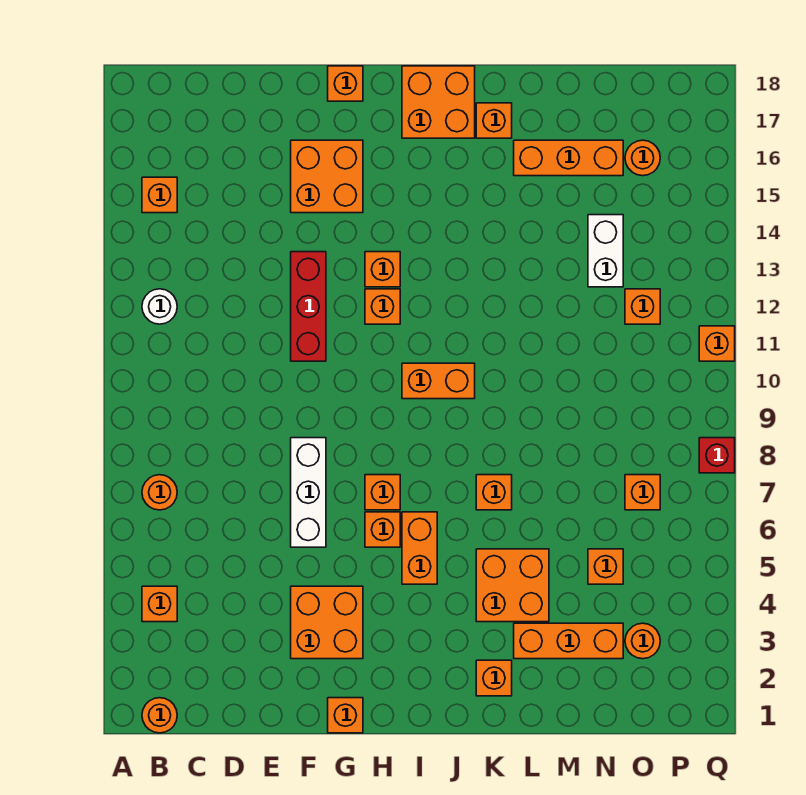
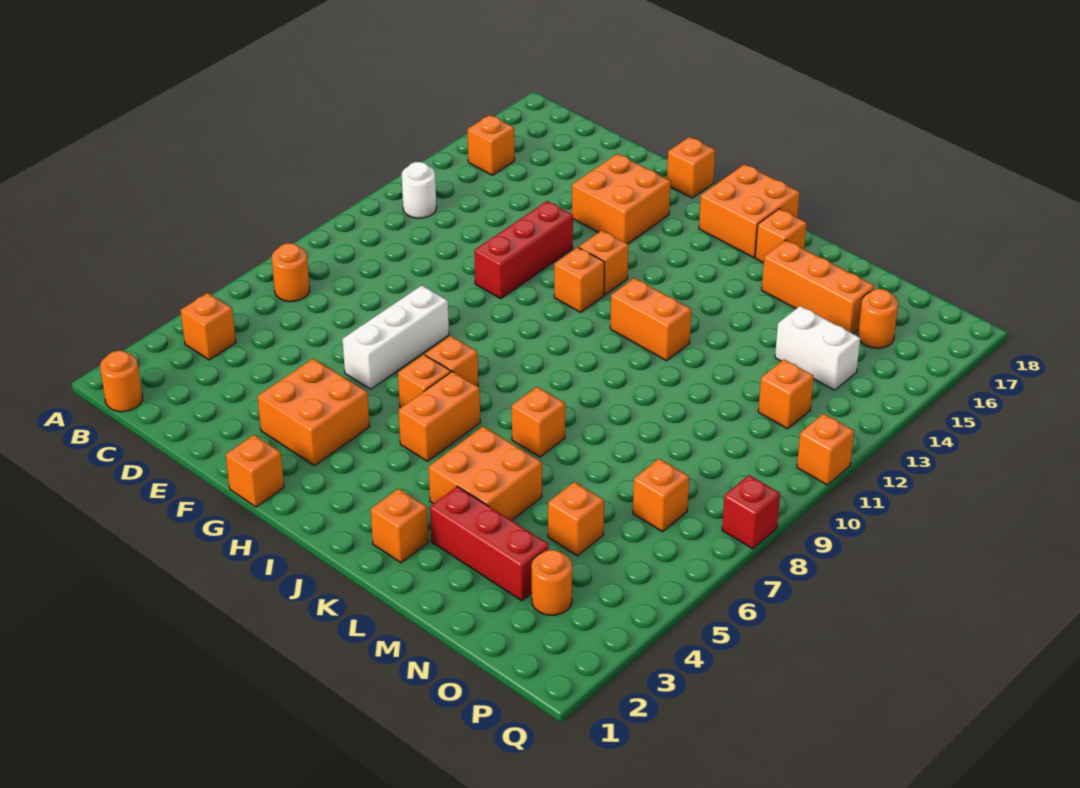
orange 1x2 brick [402,363,475,399] -> orange 1x2 brick moved to [610,278,691,361]
orange 1x3 brick [514,623,623,659] -> red 1x3 brick [430,486,549,601]
white 1x2 brick [588,215,623,287] -> white 1x2 brick turned to [775,306,860,390]

